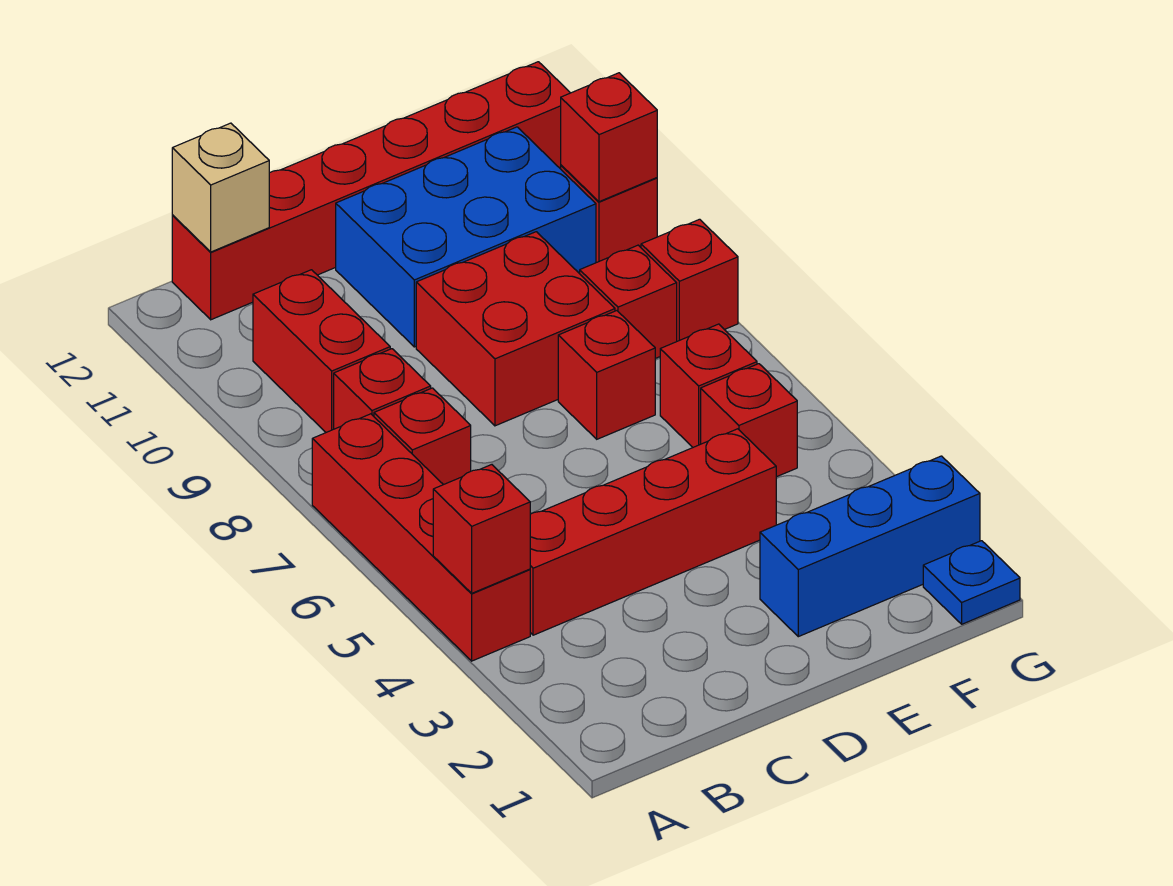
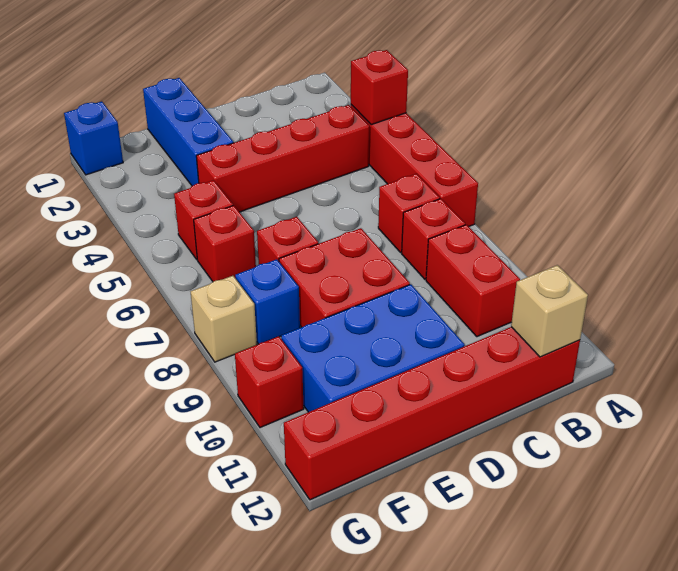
blue 1x3 brick [760,456,980,637] -> blue 1x3 brick turned to [143,78,234,186]
red 1x1 brick [580,245,677,359] -> blue 1x1 brick [235,259,300,344]
blue 1x1 plate [923,541,1020,624] -> blue 1x1 brick [64,101,123,175]
red 1x1 brick [641,219,738,341] -> tan 1x1 brick [191,276,257,362]
red 1x1 brick [561,73,657,202] -> none

